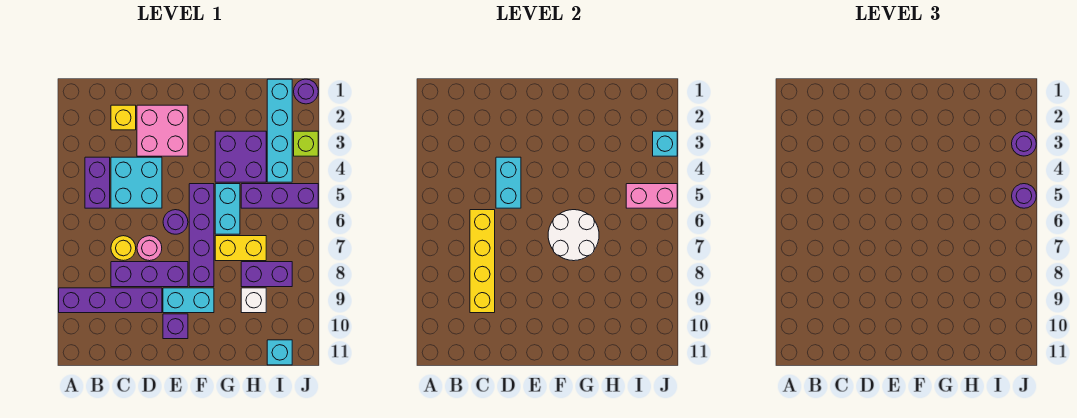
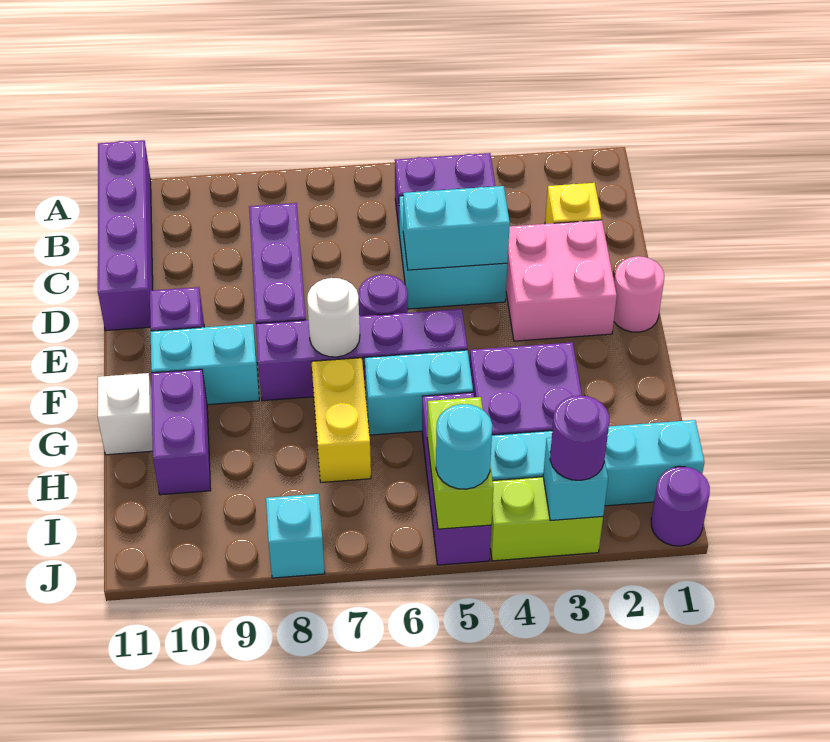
purple 1x4 brick [59,288,162,313] -> purple 1x4 brick moved to [98,140,153,331]
yellow 1x4 brick [470,210,495,313] -> none
yellow 1x1 round brick [111,236,136,261] -> none
pink 1x1 round brick [137,236,162,261] -> pink 1x1 round brick moved to [614,256,664,332]
cyan 1x2 brick [163,288,214,313] -> cyan 1x2 brick turned to [151,324,259,405]
white 2x2 round brick [548,210,599,261] -> white 1x1 round brick [307,278,360,357]
purple 1x2 brick [241,262,292,287] -> purple 1x2 brick moved to [151,369,211,495]
white 1x1 brick [241,288,266,313] -> white 1x1 brick moved to [98,373,153,455]
pink 1x2 brick [626,184,677,208] -> lime 1x2 brick [427,397,493,529]
cyan 1x1 brick [267,340,292,365] -> cyan 1x1 brick moved to [266,494,325,578]
lime 1x1 brick [294,131,318,156] -> lime 1x2 brick [490,477,603,561]
purple 1x1 round brick [1012,184,1036,208] -> cyan 1x1 round brick [436,404,492,489]

